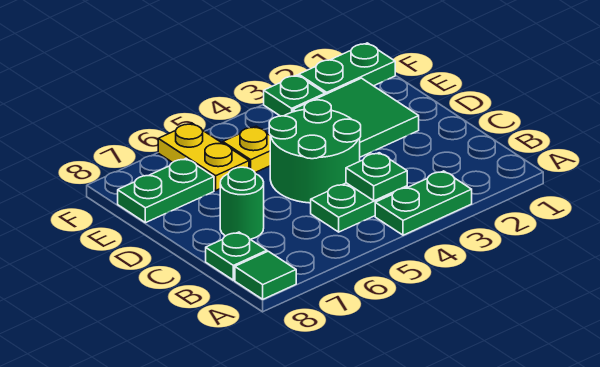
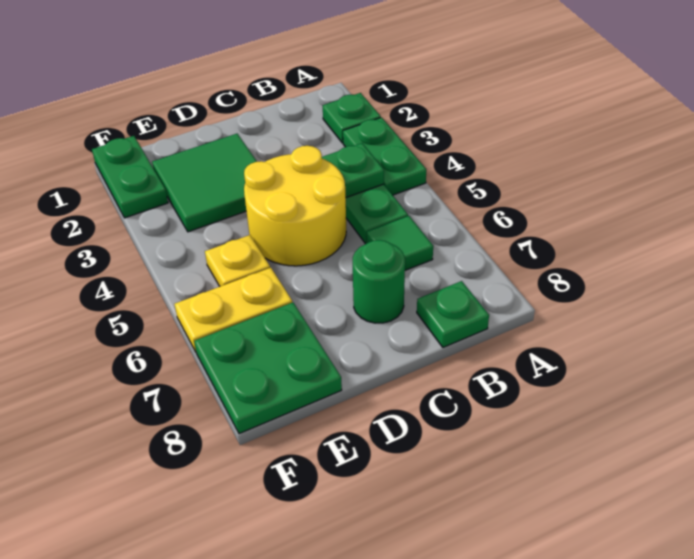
green 1x1 tile [235,251,296,299] -> green 1x1 tile moved to [367,216,433,270]
green 2x2 round brick [269,100,361,203] -> yellow 2x2 round brick [244,146,346,266]
green 1x2 plate [118,159,214,223] -> green 2x2 plate [194,302,342,434]
green 1x1 plate [264,75,325,116] -> green 1x1 plate moved to [323,93,381,143]

